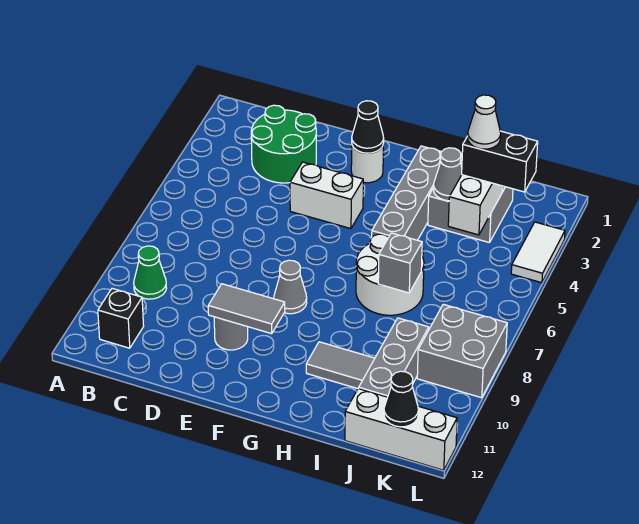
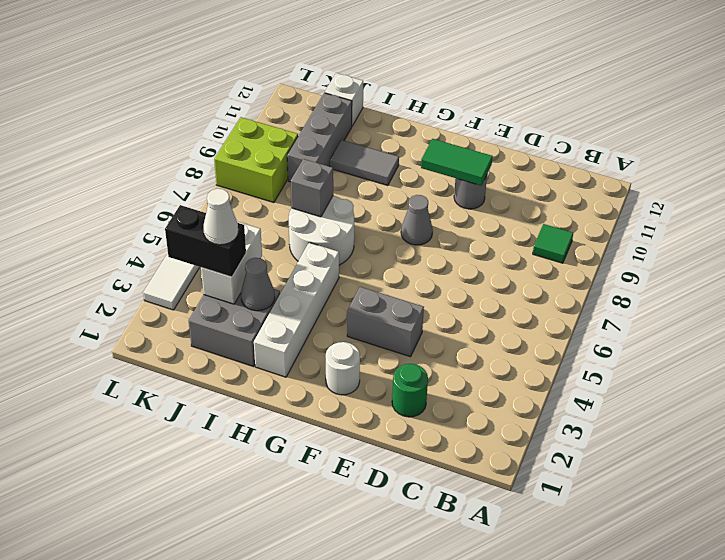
green 1x1 cone [134,246,167,299] -> green 1x1 tile [533,224,573,263]
black 1x1 brick [98,289,144,348] -> none
green 2x2 round brick [251,105,316,183] -> green 1x1 round brick [392,364,428,417]
white 1x2 brick [290,162,363,229] -> grey 1x2 brick [347,287,424,357]
grey 1x2 tile [208,284,285,334] -> green 1x2 tile [421,139,493,186]
black 1x1 cone [352,101,384,153] -> none
grey 1x4 brick [372,146,441,240] -> white 1x4 brick [254,243,339,377]
white 1x3 brick [345,388,457,470] -> white 1x1 brick [325,73,363,126]
grey 2x2 brick [417,304,507,398] -> lime 2x2 brick [214,117,298,203]
black 1x1 cone [384,371,418,427] -> none

